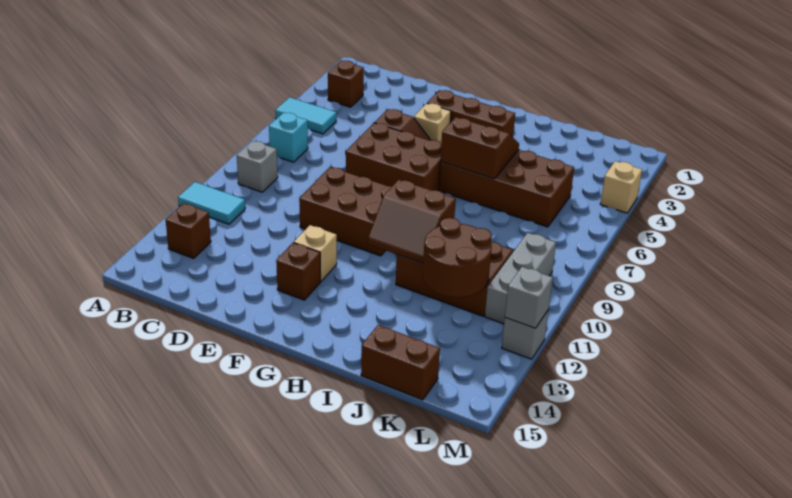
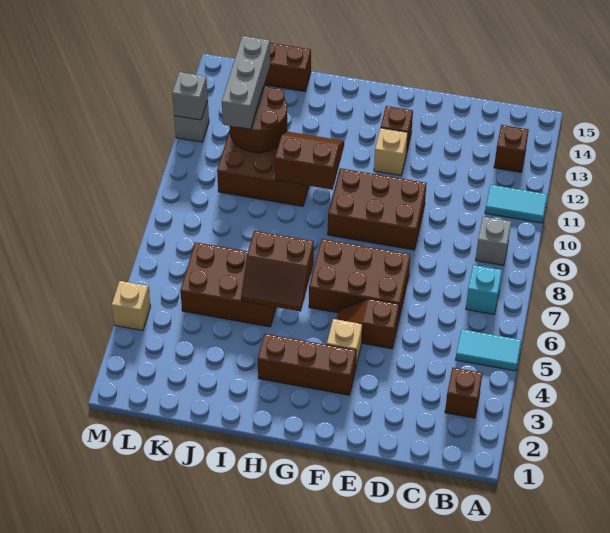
brown 2x4 brick [439,150,574,227] -> brown 2x3 brick [180,242,276,327]
grey 1x3 brick [485,233,556,324] -> grey 1x3 brick moved to [222,36,270,129]

